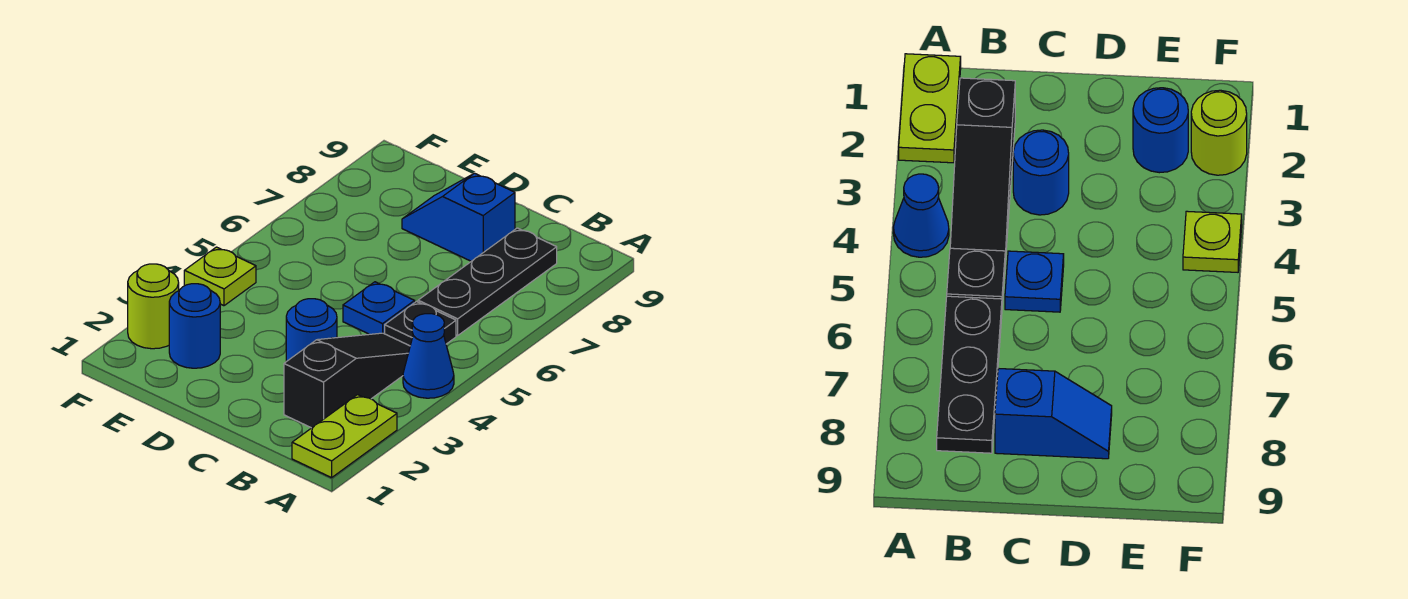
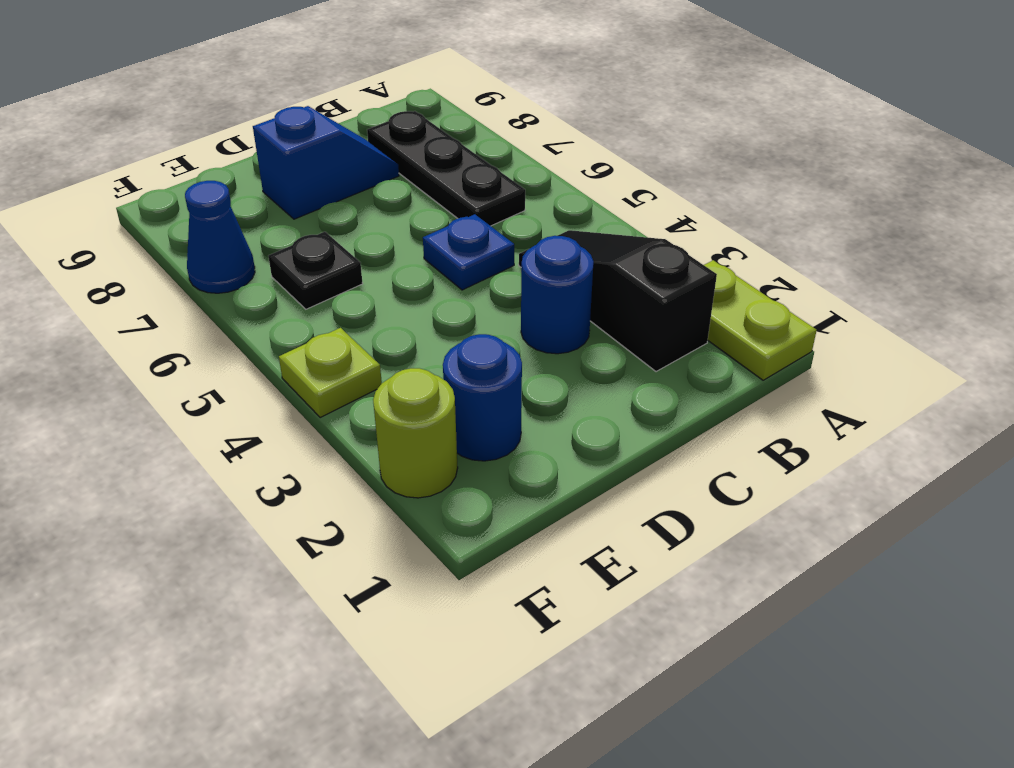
blue 1x1 cone [403,314,454,398] -> blue 1x1 cone moved to [185,181,255,293]
black 1x1 plate [385,302,456,346] -> black 1x1 plate moved to [268,232,363,309]
blue 1x2 slope [402,173,515,261] -> blue 1x2 slope turned to [253,106,399,219]

